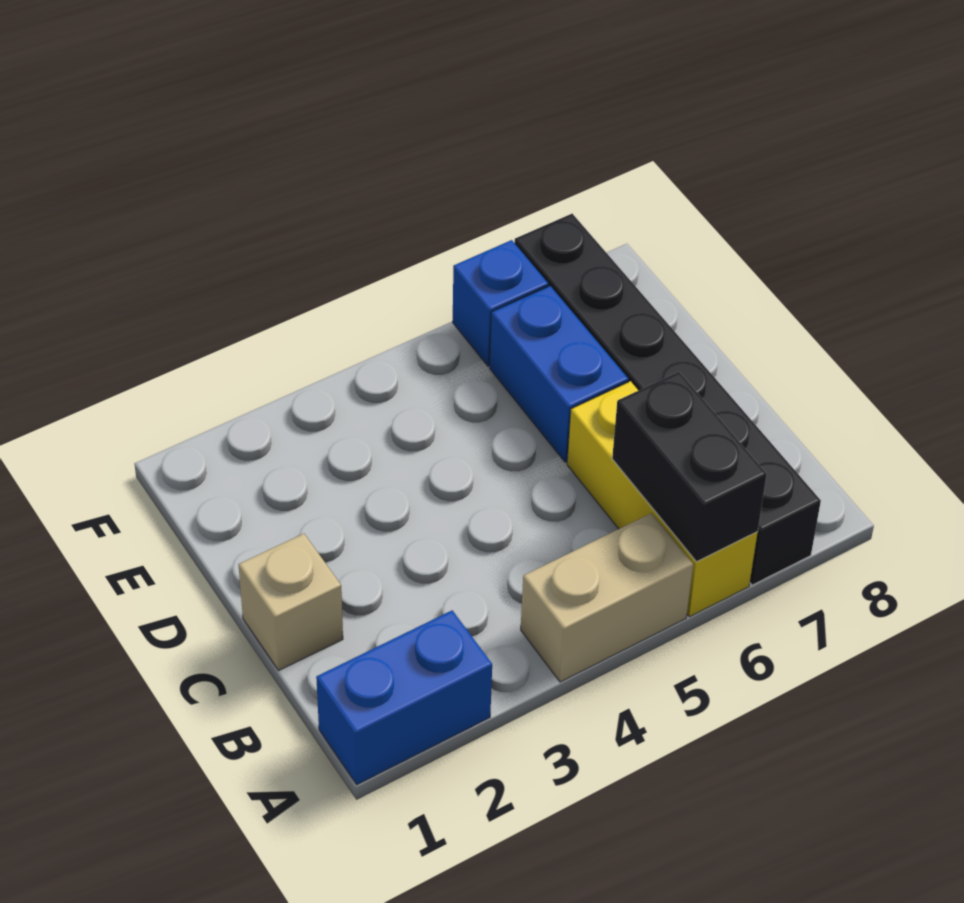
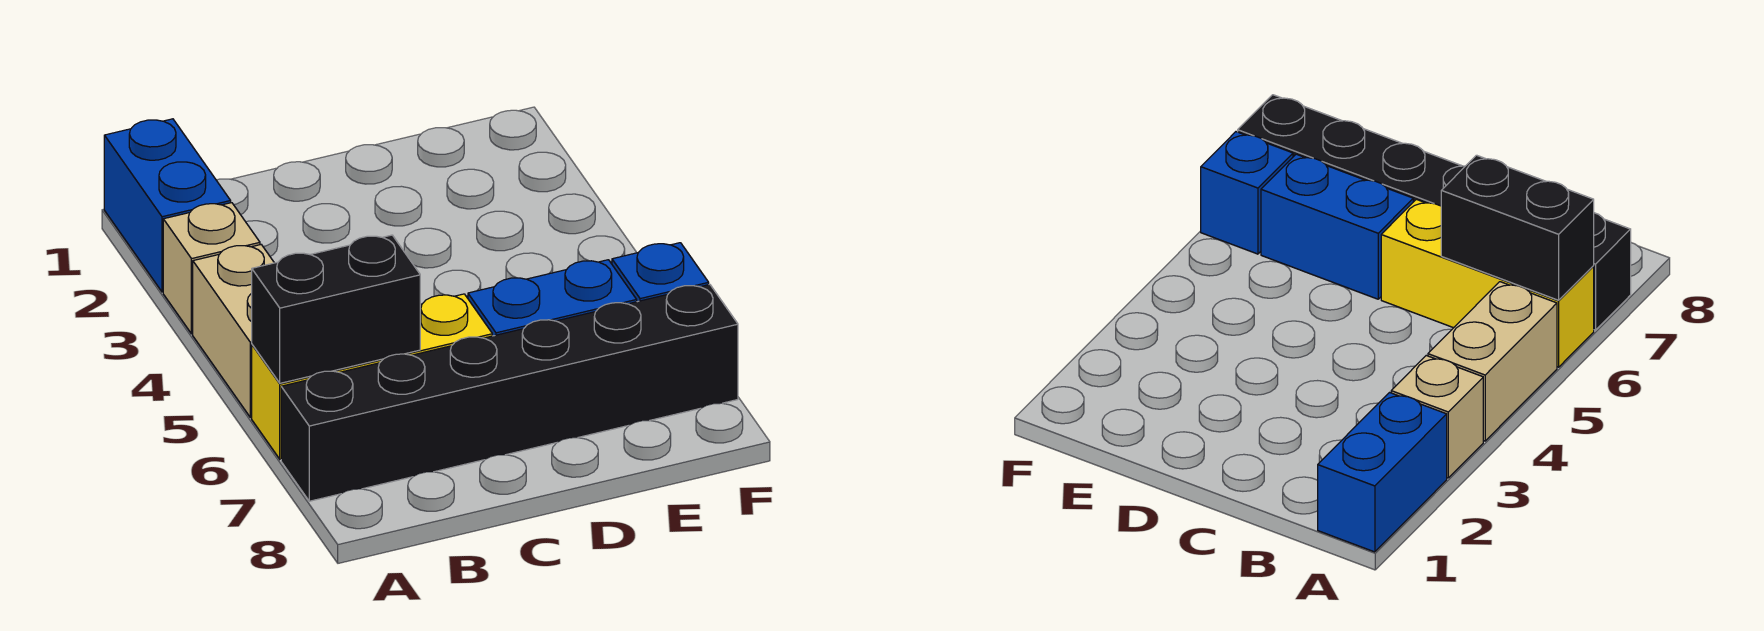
tan 1x1 brick [239,534,343,670] -> tan 1x1 brick moved to [163,203,260,334]

